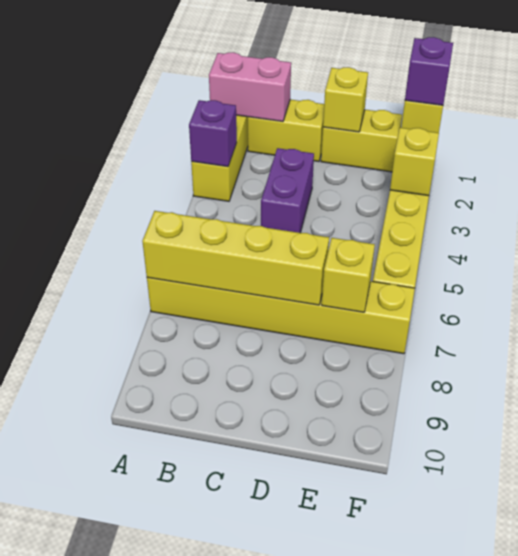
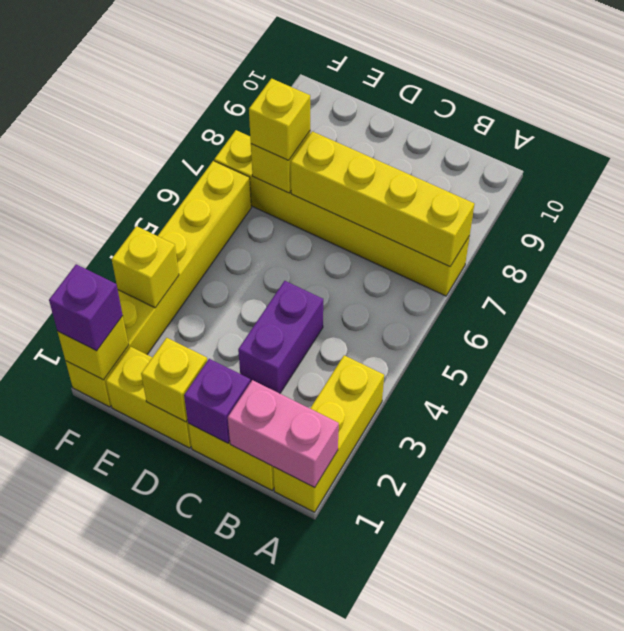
purple 1x1 brick [189,100,237,167] -> purple 1x1 brick moved to [184,359,250,443]
none -> yellow 1x1 brick [249,79,310,160]

